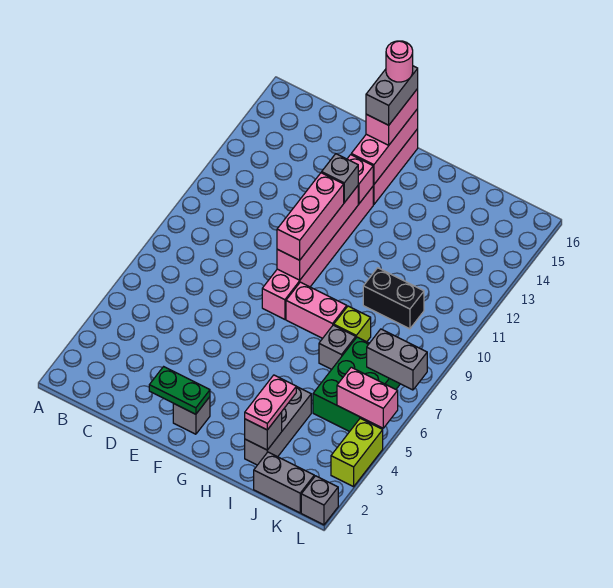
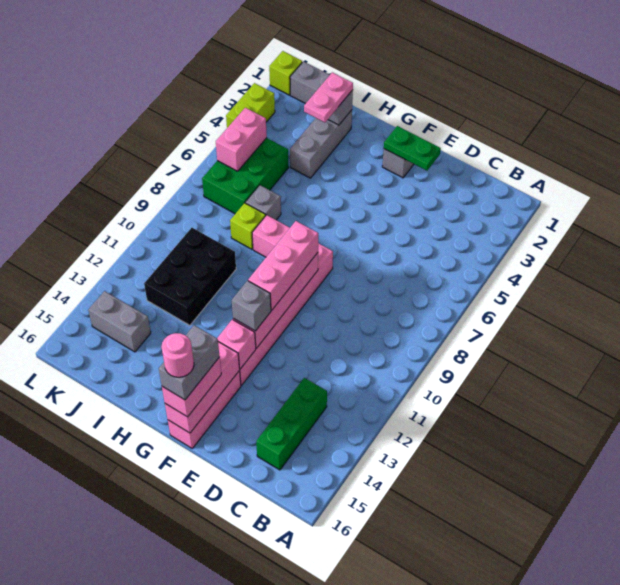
none -> green 1x3 brick [256,378,327,470]
black 1x2 brick [363,268,424,329] -> black 2x3 brick [144,228,236,325]
pink 1x2 brick [337,367,398,428] -> pink 1x2 brick turned to [216,108,267,171]
grey 1x2 brick [367,329,427,390] -> grey 1x2 brick moved to [88,291,151,352]
grey 1x1 brick [301,476,338,525] -> lime 1x1 brick [269,51,302,95]

